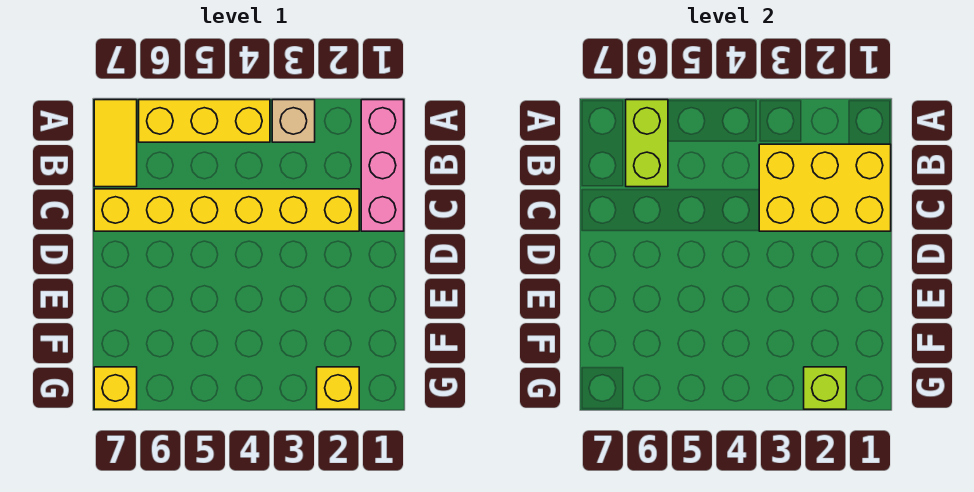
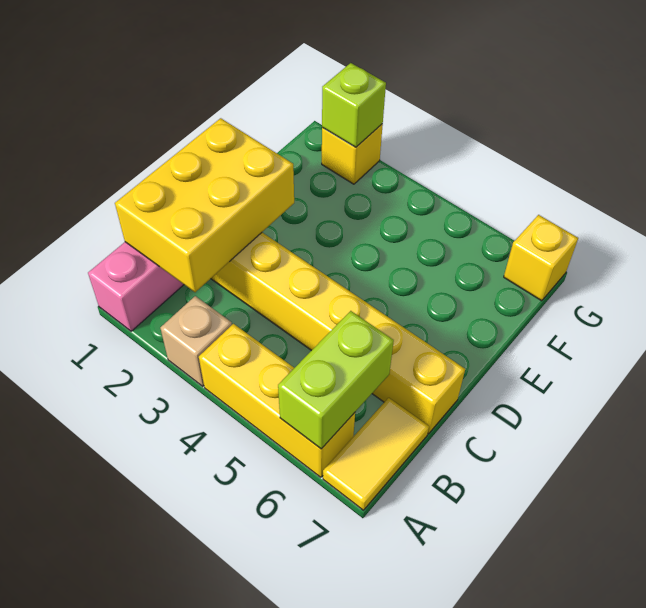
yellow 2x3 brick [759,144,891,231] -> yellow 2x3 brick turned to [115,118,294,292]

